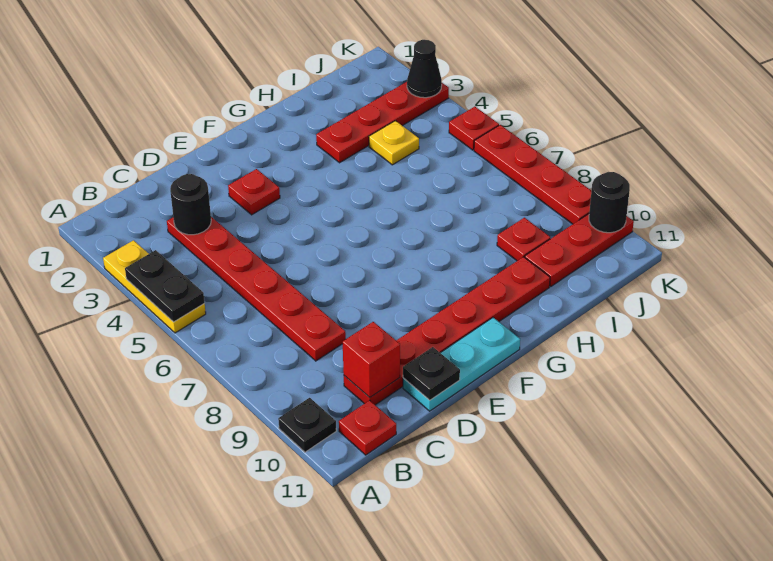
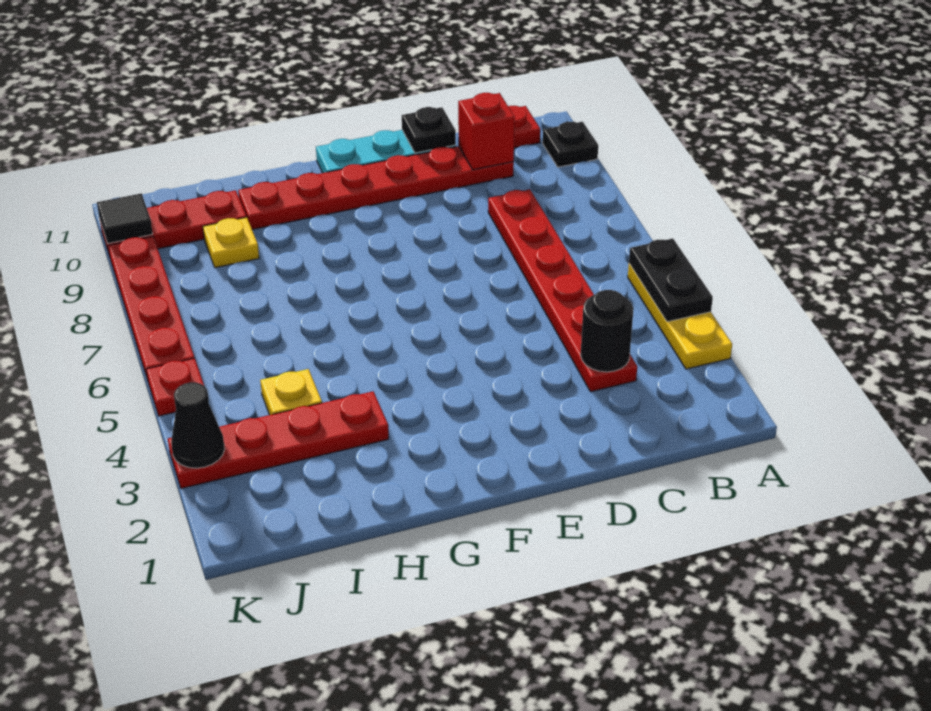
red 1x1 plate [228,169,280,215] -> none
red 1x1 plate [497,218,551,261] -> yellow 1x1 plate [203,217,259,268]
black 1x1 round brick [589,172,630,233] -> black 1x1 tile [97,194,153,244]

